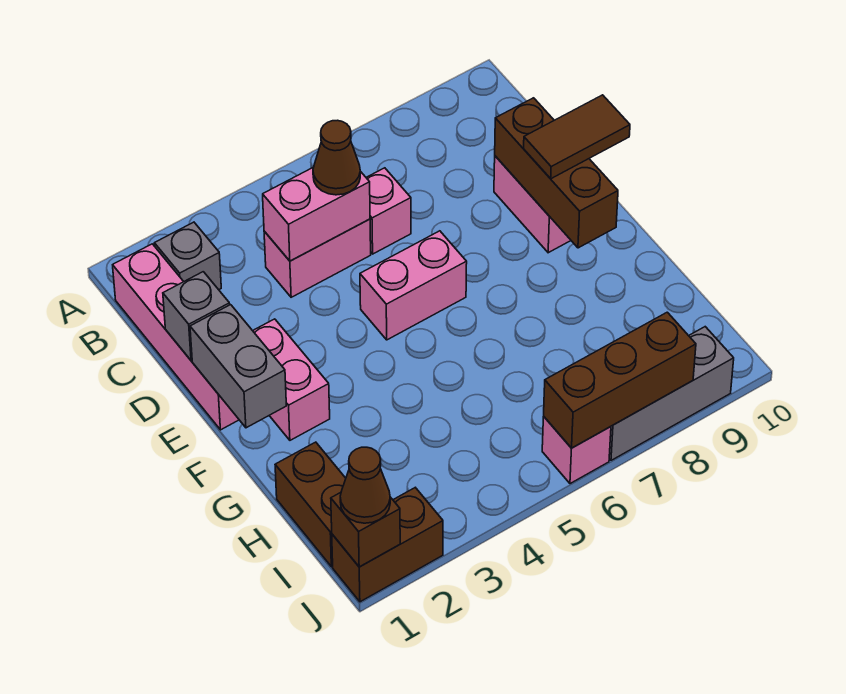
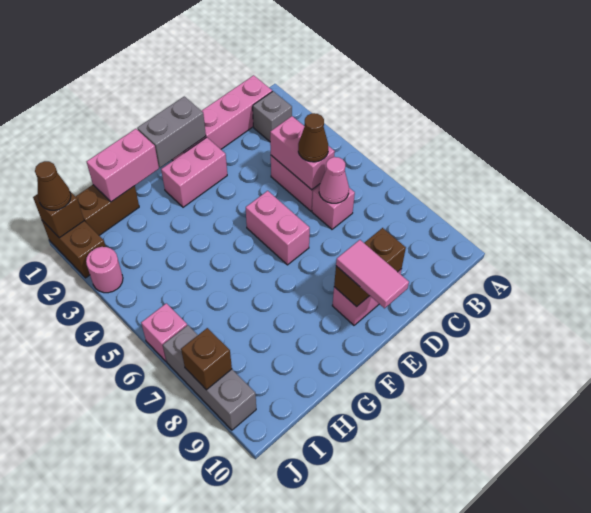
none -> pink 1x1 cone [319,157,349,203]
grey 1x1 brick [163,272,230,361] -> none
brown 1x3 brick [495,98,618,248] -> brown 1x2 brick [334,228,406,307]
brown 1x2 tile [524,95,630,179] -> pink 1x2 tile [336,240,409,308]
none -> pink 1x2 brick [87,129,159,202]
none -> pink 1x1 round brick [86,247,123,293]
brown 1x3 brick [544,312,696,448] -> brown 1x1 brick [181,328,232,390]

